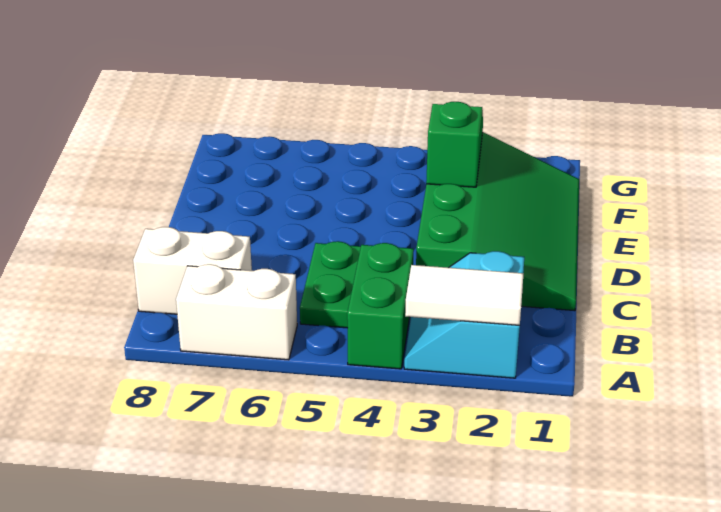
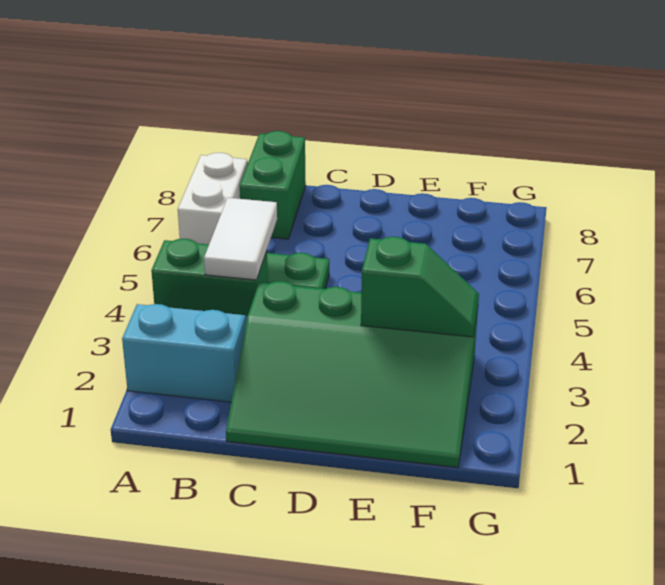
white 1x2 tile [405,265,524,325] -> white 1x2 tile moved to [204,198,277,280]
white 1x2 brick [133,227,252,314] -> green 1x2 brick [240,131,306,239]

